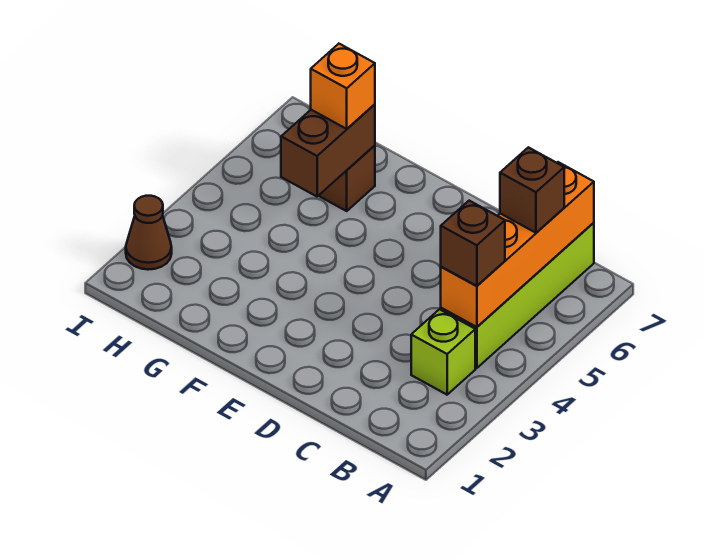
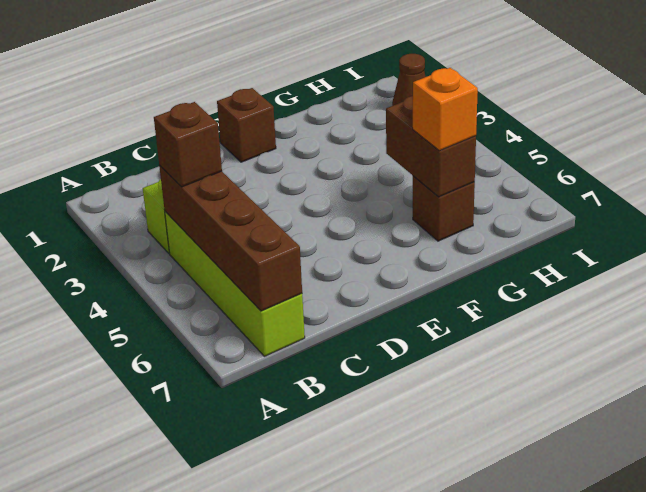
orange 1x4 brick [441,162,594,327] -> brown 1x4 brick [159,165,302,311]
brown 1x1 brick [500,147,564,233] -> brown 1x1 brick moved to [217,88,276,162]

